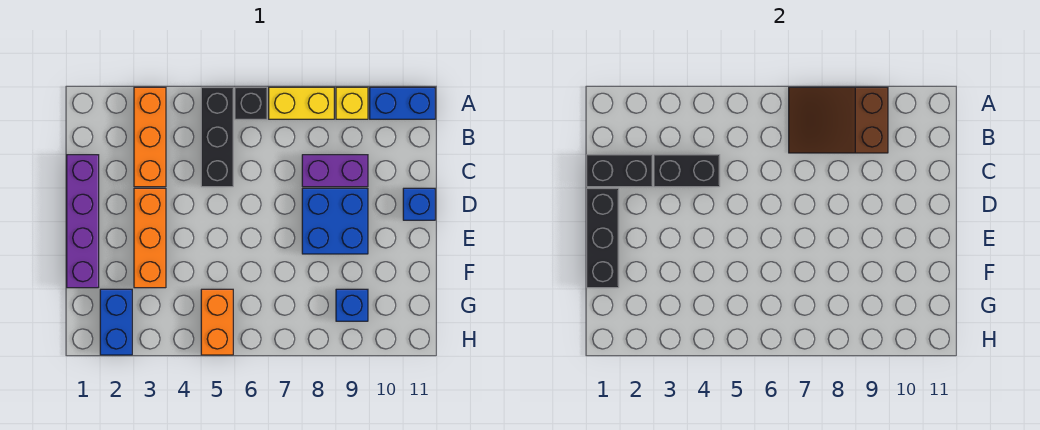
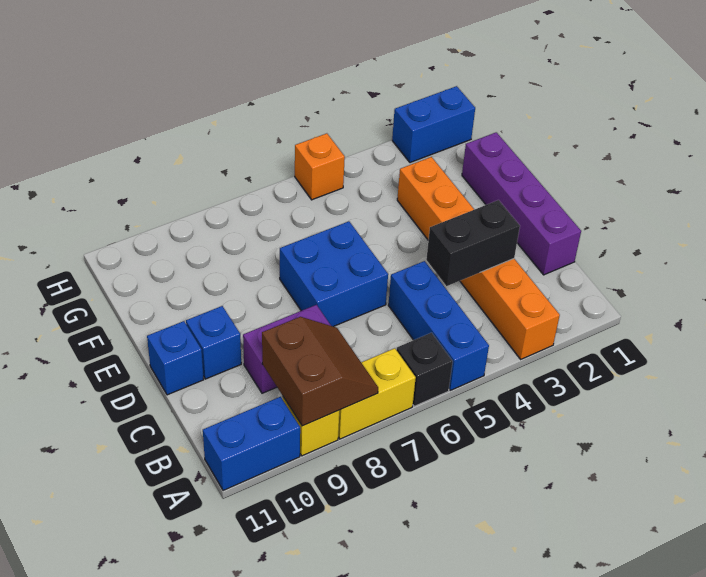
black 1x3 brick [201,87,233,187] -> blue 1x3 brick [388,261,489,390]
brown 2x3 slope [789,87,888,153] -> brown 2x2 slope [262,317,378,426]
black 1x2 brick [587,155,652,187] -> none
black 1x3 brick [587,188,619,288] -> none
blue 2x2 brick [302,188,368,254] -> blue 2x2 brick moved to [280,221,388,327]
blue 1x2 brick [100,289,132,355] -> blue 1x2 brick turned to [392,86,475,163]
orange 1x2 brick [201,289,233,355] -> orange 1x1 brick [295,133,345,200]
blue 1x1 brick [336,289,368,321] -> blue 1x1 brick moved to [186,306,241,379]

